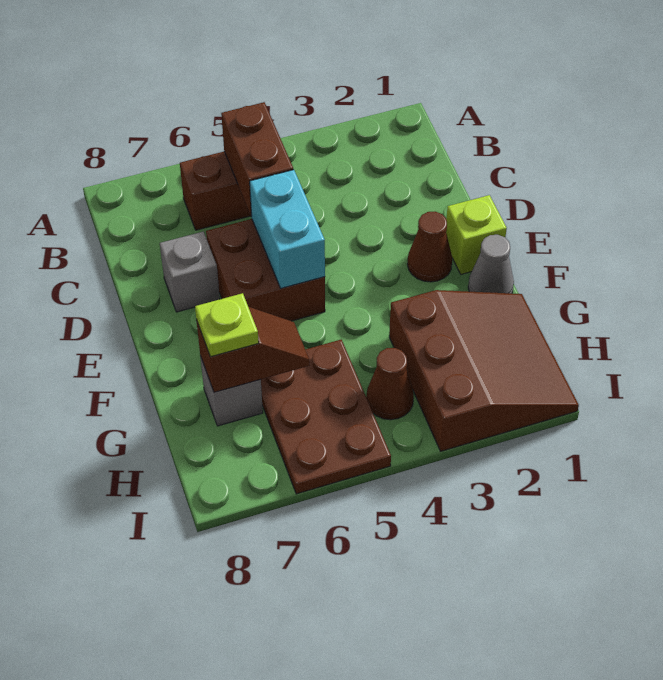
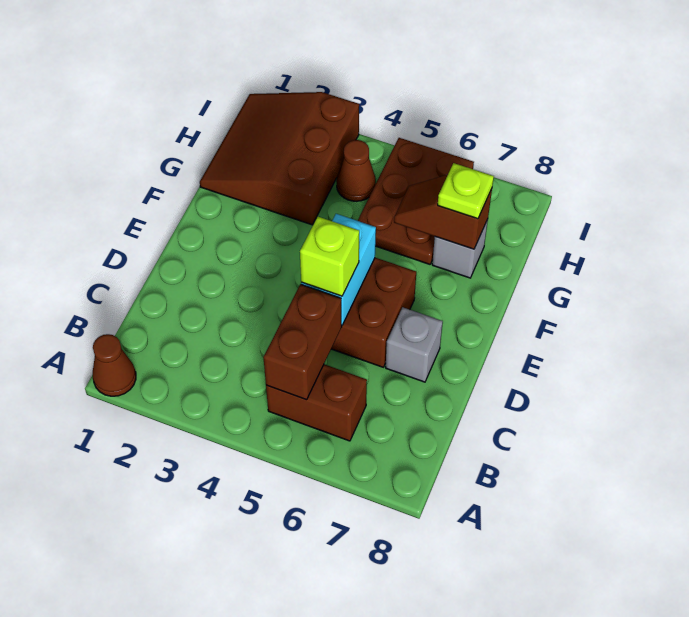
lime 1x1 brick [446,195,507,274] -> lime 1x1 brick moved to [300,217,359,296]
brown 1x1 cone [407,212,452,282] -> brown 1x1 cone moved to [93,334,136,396]
grey 1x1 cone [468,235,514,293] -> none

